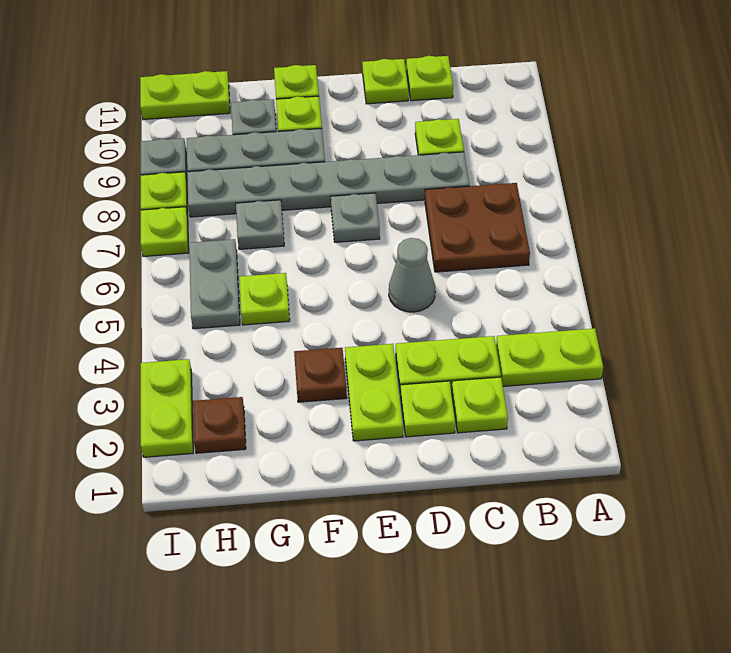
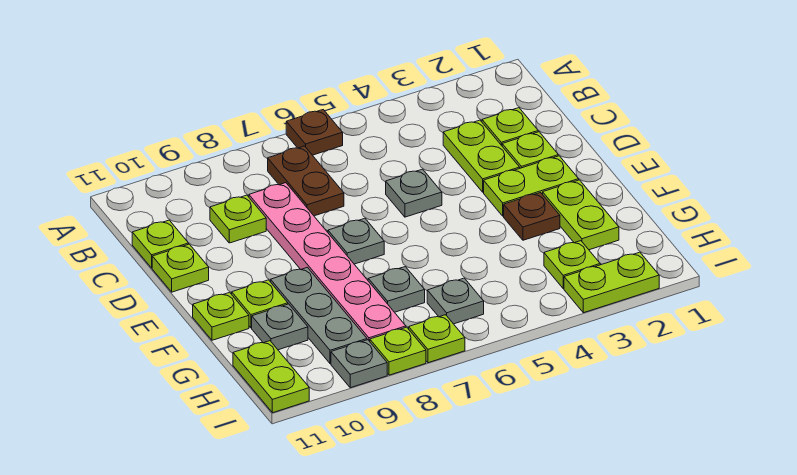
lime 1x2 plate [496,328,603,386] -> lime 1x2 plate moved to [543,180,619,250]
brown 2x2 plate [425,183,530,272] -> brown 1x2 plate [268,146,344,216]
grey 1x6 plate [187,152,470,217] -> pink 1x6 plate [249,183,406,341]
grey 1x1 cone [389,238,435,312] -> grey 1x1 plate [386,169,442,217]
lime 1x1 plate [239,273,290,325] -> lime 1x1 plate moved to [544,241,600,289]
brown 1x1 plate [193,397,246,453] -> brown 1x1 plate moved to [286,110,343,155]
grey 1x2 plate [189,239,240,329] -> grey 1x1 plate [427,278,484,324]

